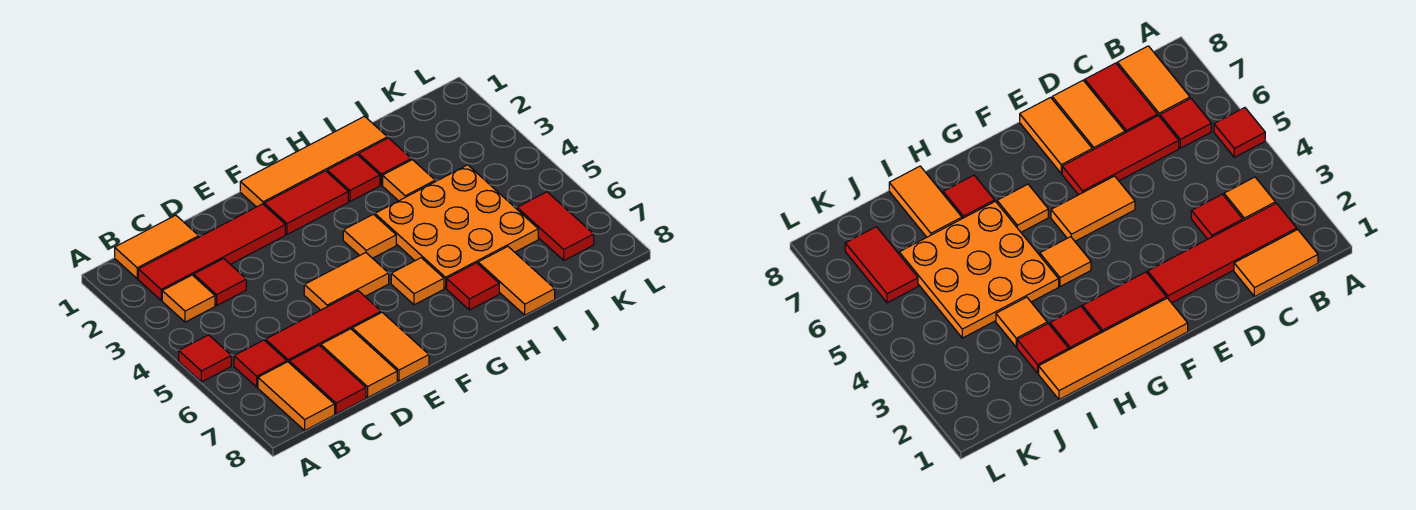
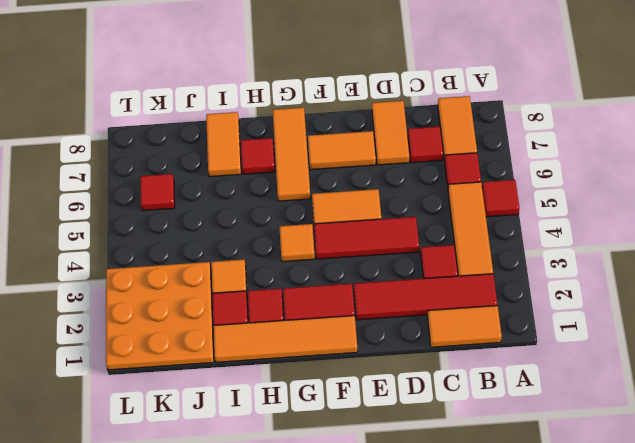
orange 1x1 tile [162,275,215,322] -> orange 1x3 tile [448,182,493,276]
red 1x3 tile [265,291,381,362] -> red 1x3 tile moved to [314,217,419,259]
red 1x2 tile [289,345,366,414] -> red 1x1 tile [408,126,443,163]
orange 1x2 tile [352,312,429,381] -> orange 1x2 tile turned to [308,131,376,170]
orange 1x1 tile [391,258,444,305] -> orange 1x3 tile [273,108,311,201]
orange 3x3 plate [375,165,538,288] -> orange 3x3 plate moved to [106,262,214,370]
red 1x2 tile [517,192,594,260] -> red 1x1 tile [140,174,175,211]

